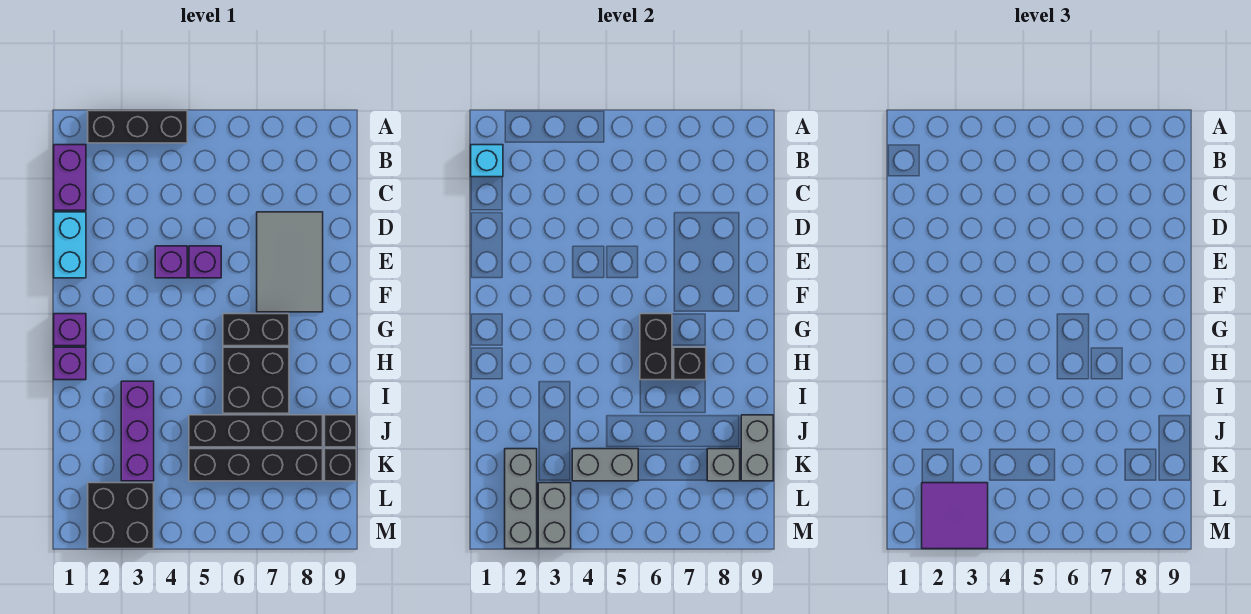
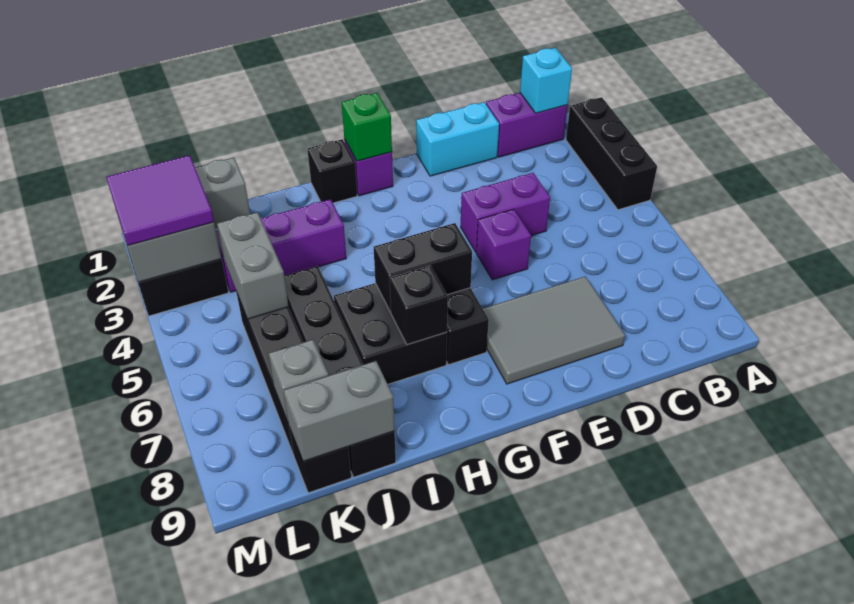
purple 1x1 brick [155,246,187,278] -> purple 1x2 brick [461,173,550,252]
none -> green 1x1 brick [342,93,392,161]
purple 1x1 brick [54,347,86,380] -> black 1x1 brick [307,139,357,203]

